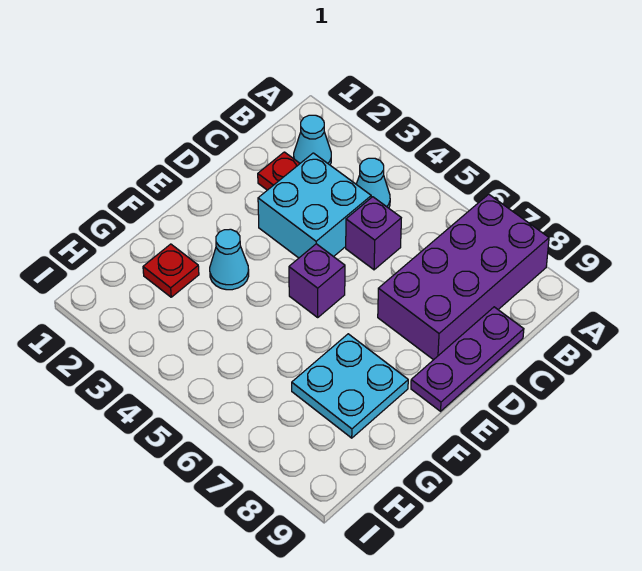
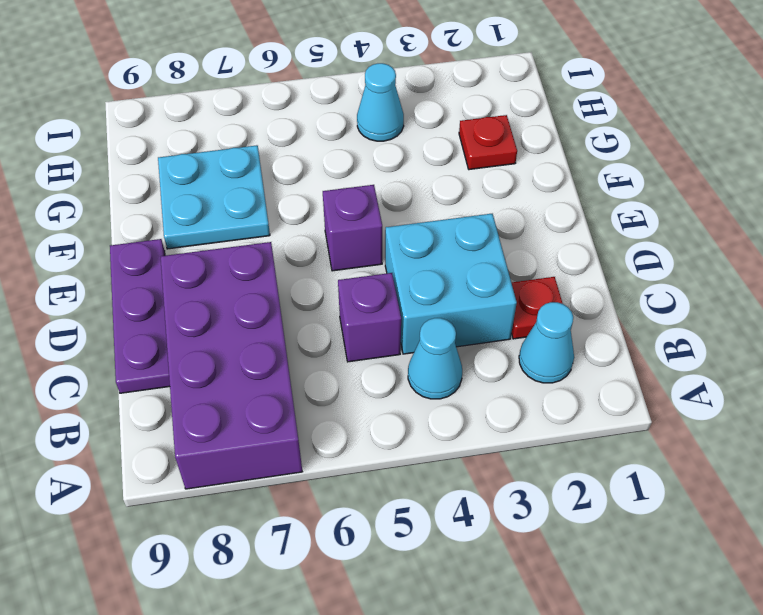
cyan 1x1 cone [210,229,249,290] -> cyan 1x1 cone moved to [357,63,404,141]

